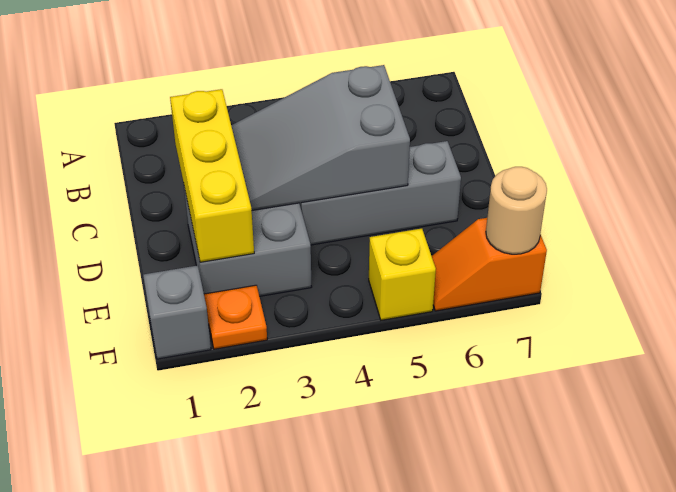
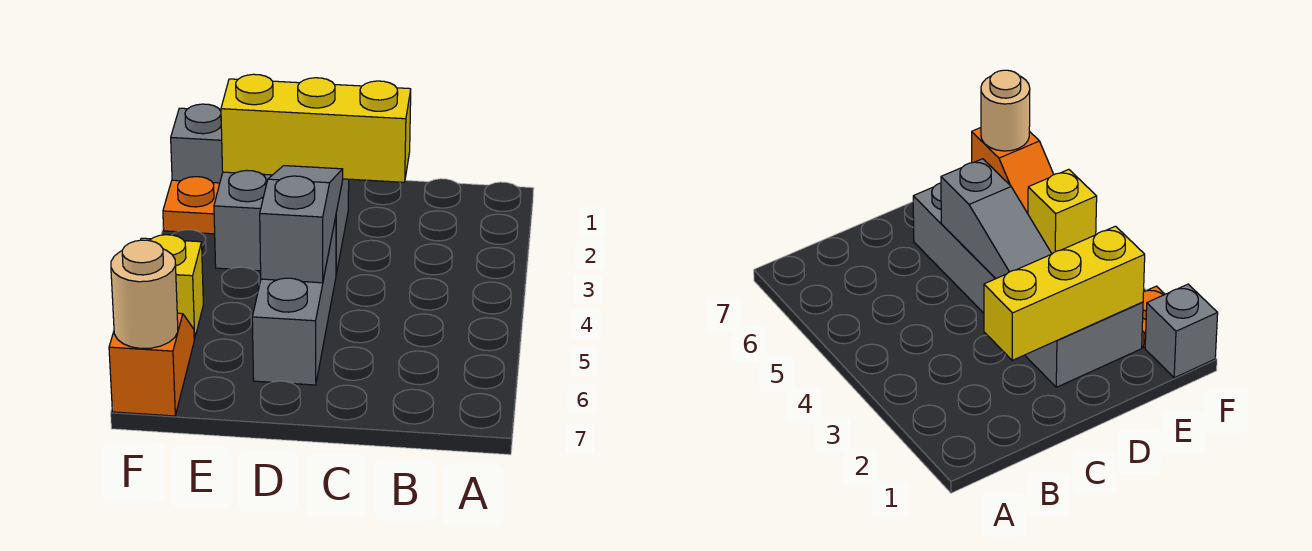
grey 2x3 slope [231,65,410,210] -> grey 1x3 slope [260,166,343,283]

